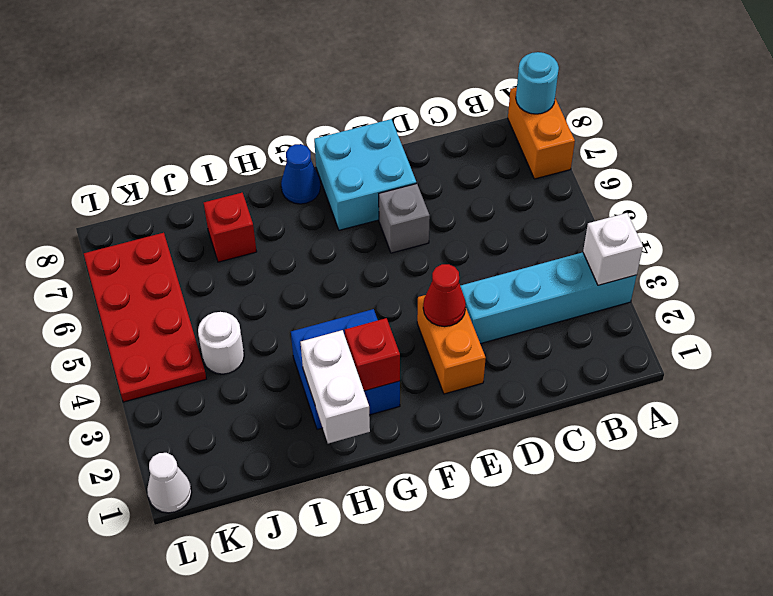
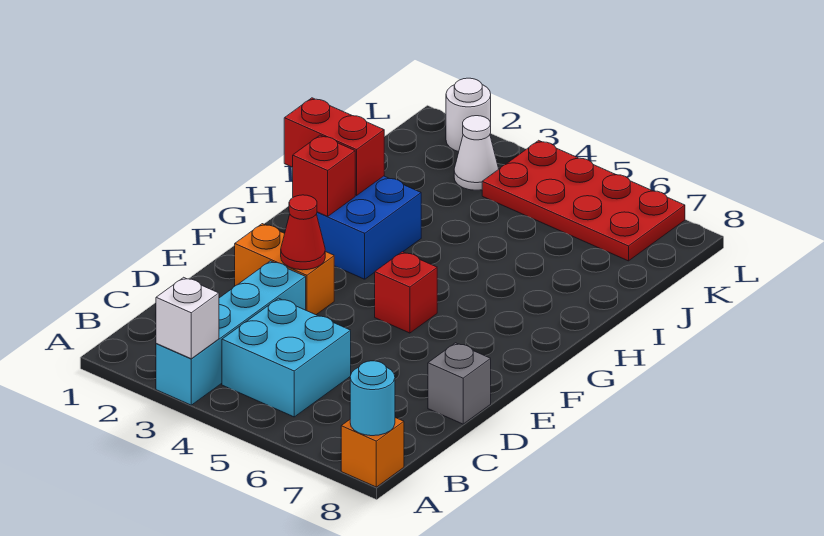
orange 1x2 brick [508,87,575,179] -> orange 1x1 brick [341,418,404,487]
grey 1x1 brick [379,184,430,253] -> grey 1x1 brick moved to [428,343,491,424]
cyan 2x2 brick [314,119,416,230] -> cyan 2x2 brick moved to [222,298,351,417]
blue 1x1 cone [281,144,320,204] -> none
white 1x2 brick [301,330,370,443] -> red 1x2 brick [284,98,384,195]
red 1x1 brick [204,193,257,262] -> red 1x1 brick moved to [375,252,437,333]
white 1x1 round brick [198,312,244,374] -> white 1x1 round brick moved to [446,78,491,152]
white 1x1 cone [147,453,192,513] -> white 1x1 cone moved to [454,116,498,190]

